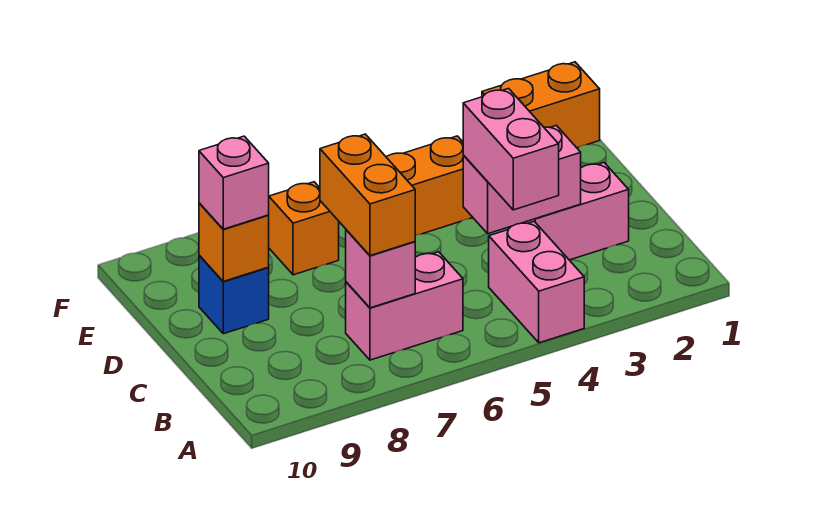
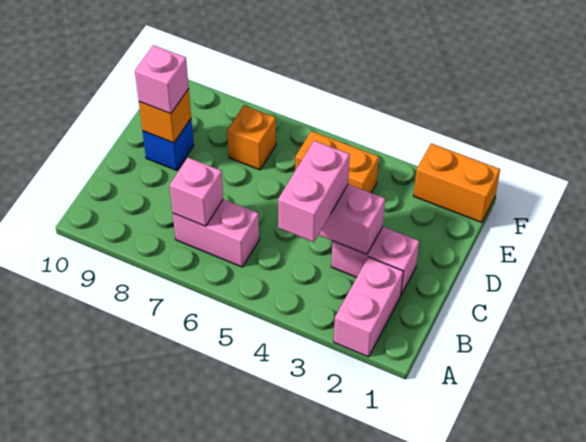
pink 1x2 brick [489,222,584,343] -> pink 1x2 brick moved to [334,257,403,357]
orange 1x2 brick [320,134,415,256] -> none

